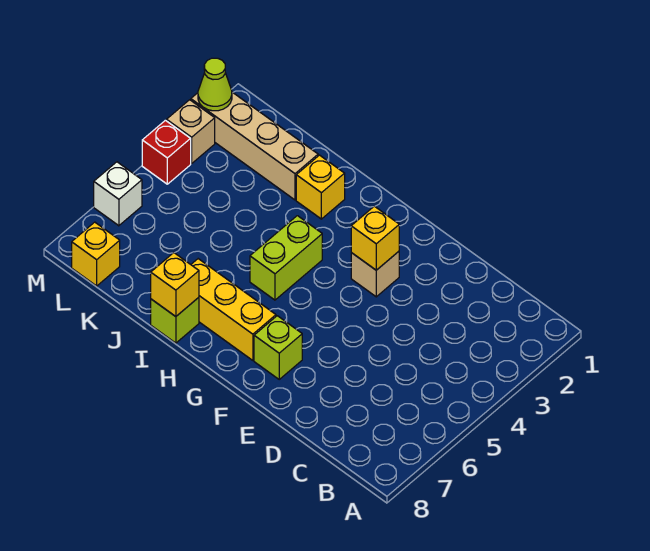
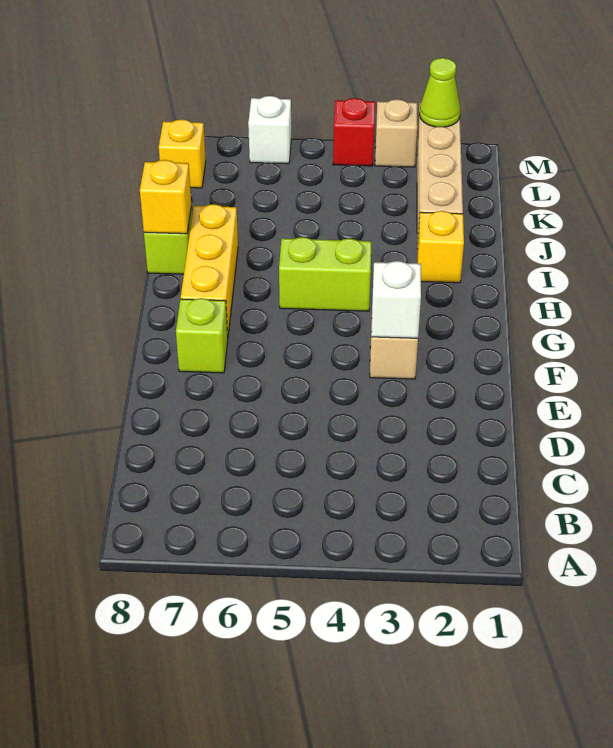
yellow 1x1 brick [351,206,399,270] -> white 1x1 brick [371,261,421,338]

